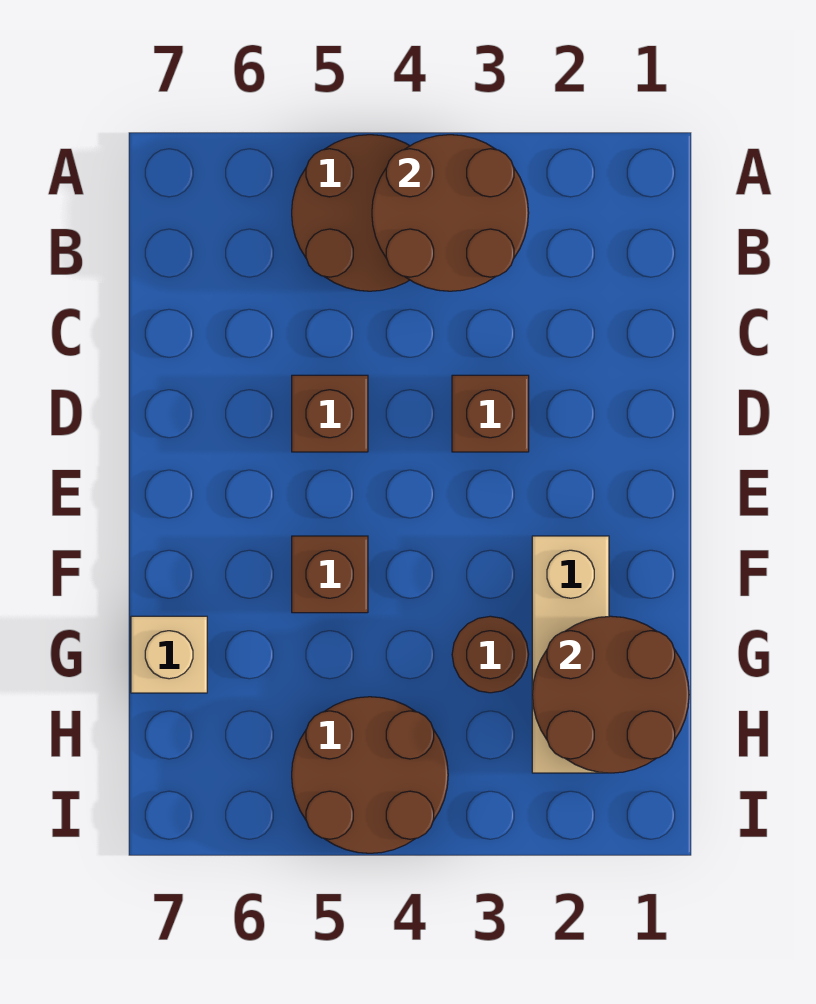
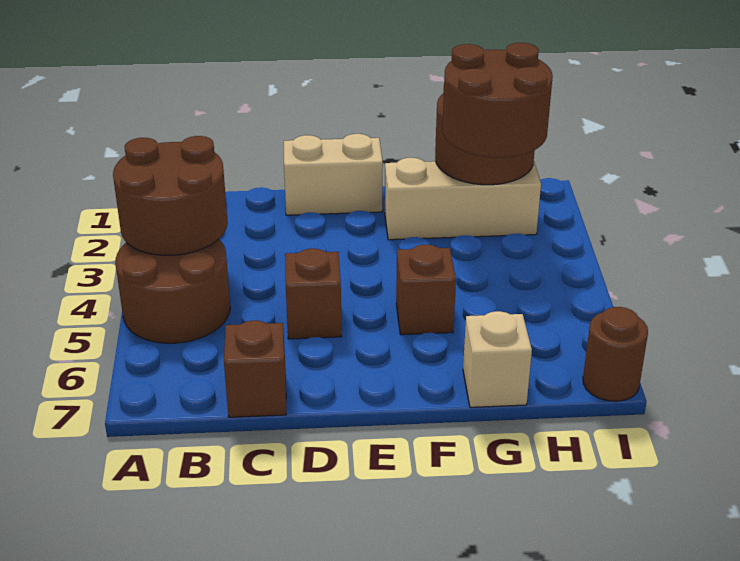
none -> tan 1x2 brick [284,134,383,215]
brown 1x1 brick [452,375,529,452] -> brown 1x1 brick moved to [224,320,286,417]
brown 1x1 round brick [452,616,529,693] -> brown 1x1 round brick moved to [583,307,648,401]
brown 2x2 round brick [292,697,448,853] -> brown 2x2 round brick moved to [443,43,553,158]

